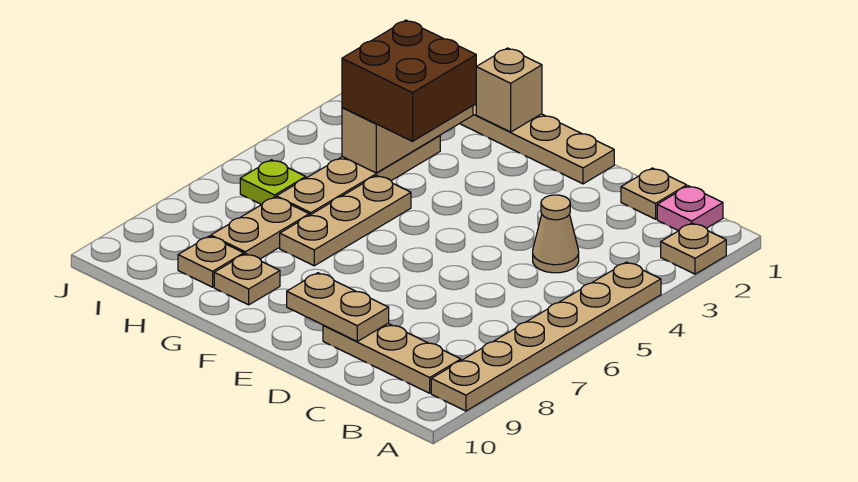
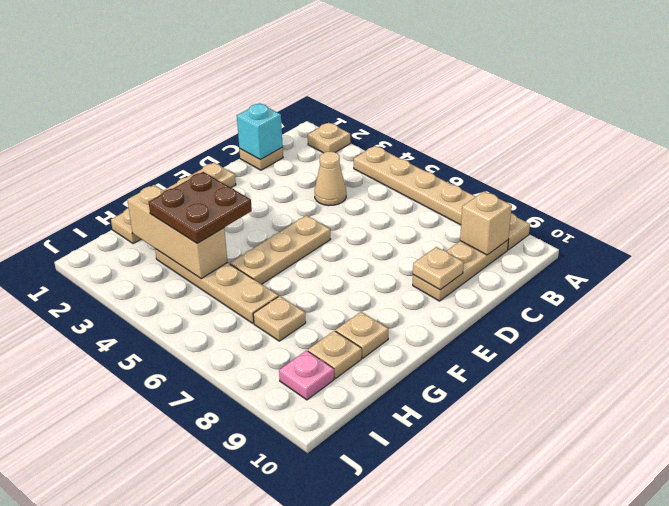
pink 1x1 plate [657,186,723,231] -> pink 1x1 plate moved to [279,351,334,400]
none -> cyan 1x1 brick [237,103,283,160]
tan 1x2 plate [287,273,389,341] -> tan 1x1 plate [413,247,464,290]
tan 1x1 brick [476,48,542,132] -> tan 1x1 brick moved to [460,191,512,255]
brown 2x2 brick [342,20,476,141] -> brown 2x2 plate [149,172,252,243]
tan 1x3 plate [280,176,411,266] -> tan 1x3 plate turned to [230,215,331,284]
tan 1x2 plate [211,197,309,259] -> tan 1x1 plate [253,296,306,341]
lime 1x1 plate [240,160,306,205] -> none

